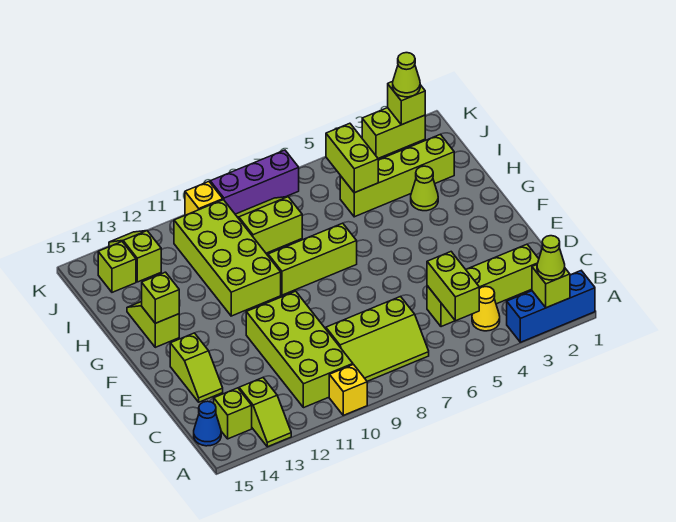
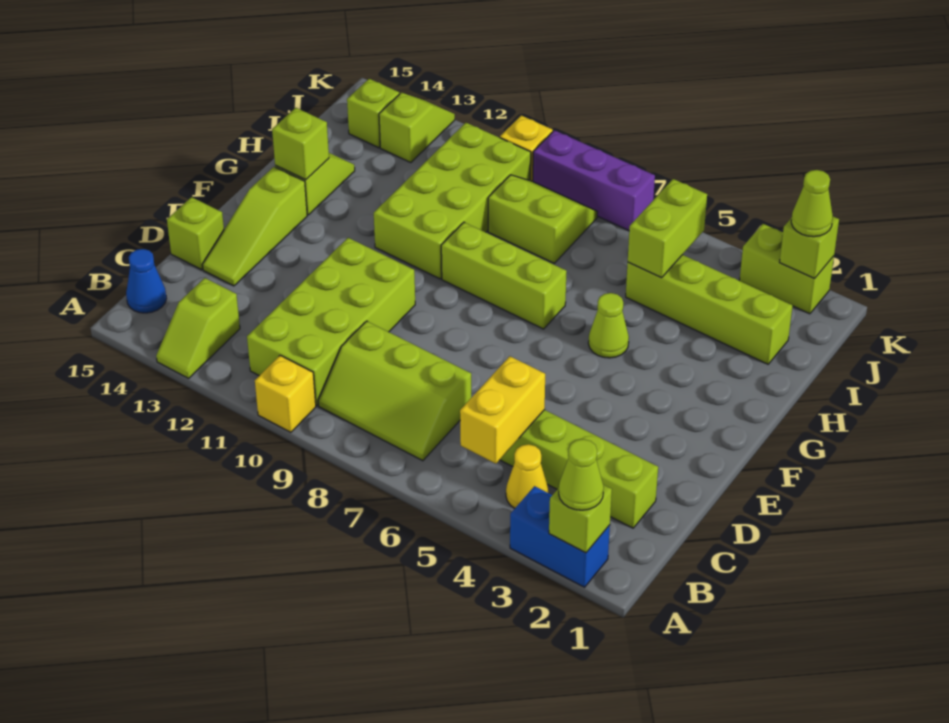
blue 1x3 brick [507,271,595,342] -> blue 1x2 brick [510,486,610,587]
lime 1x2 brick [427,252,479,321] -> yellow 1x2 brick [460,356,545,464]
lime 1x1 brick [214,388,252,439] -> lime 1x1 brick moved to [167,197,224,270]
lime 1x2 slope [170,333,223,402] -> lime 1x3 slope [203,167,307,286]
lime 1x1 cone [411,166,438,211] -> lime 1x1 cone moved to [588,293,629,358]

